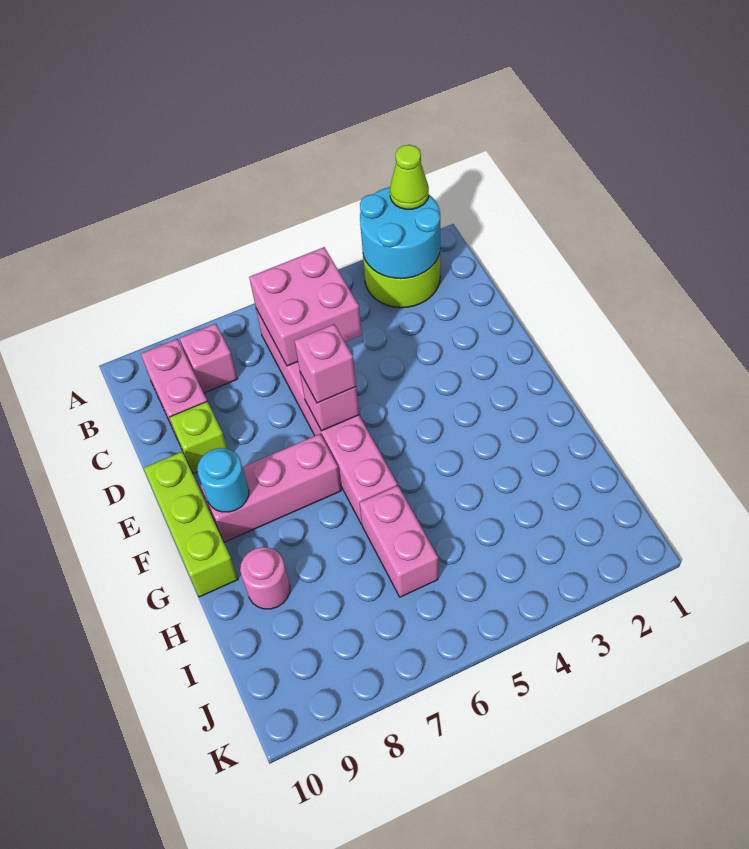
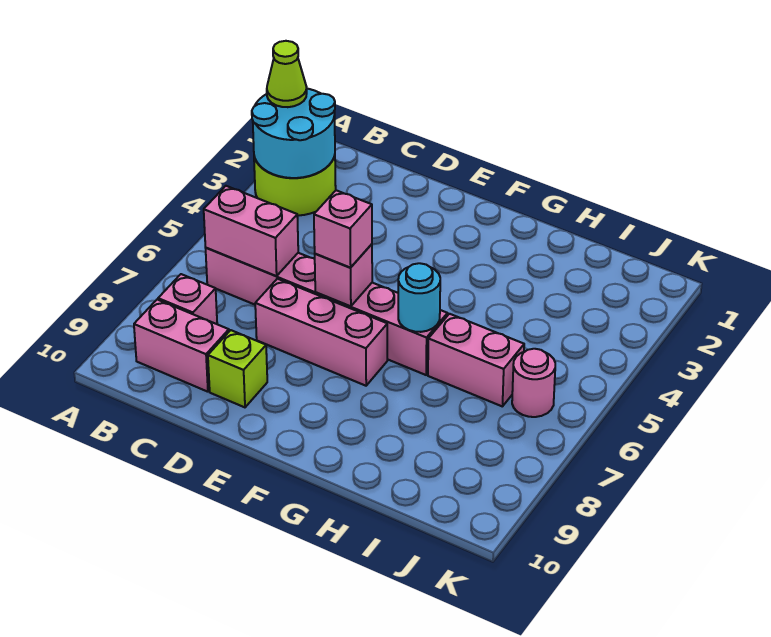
pink 2x2 brick [249,247,362,366] -> pink 1x2 brick [204,186,298,276]
lime 1x3 brick [144,451,238,597] -> none
pink 1x3 brick [200,434,341,542] -> pink 1x3 brick turned to [255,279,387,386]
cyan 1x1 round brick [197,448,249,512] -> cyan 1x1 round brick moved to [398,263,440,332]
pink 1x1 round brick [240,547,290,609] -> pink 1x1 round brick moved to [512,349,555,417]

